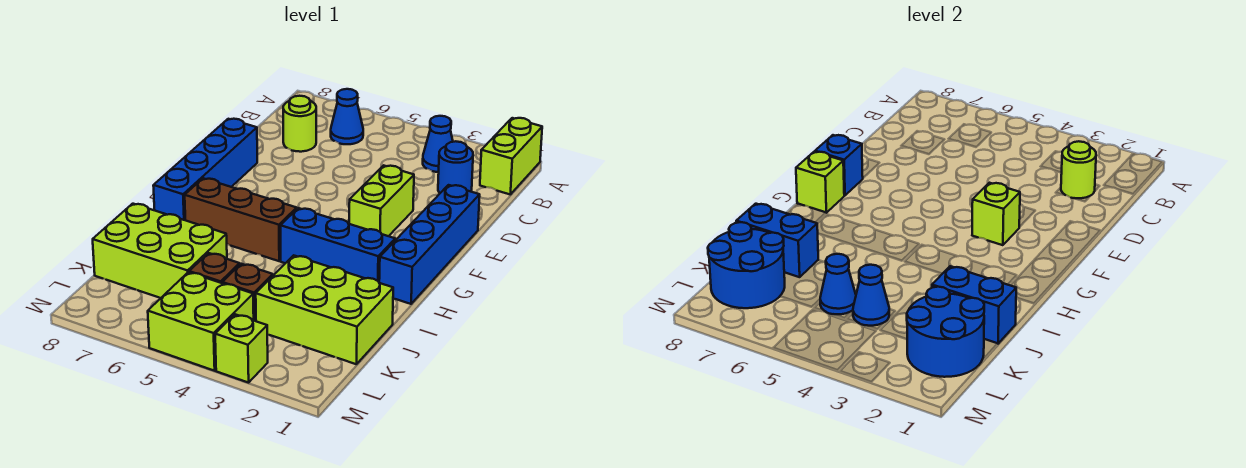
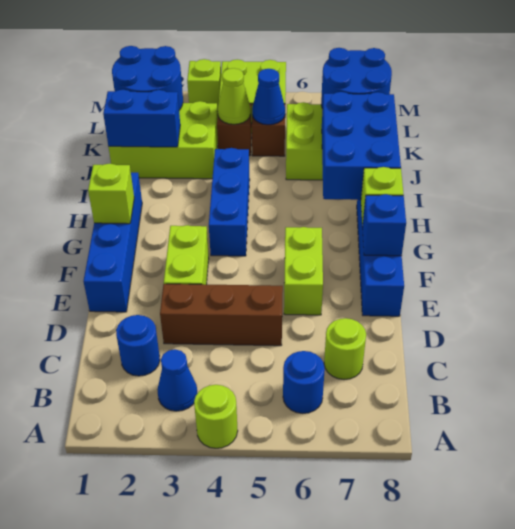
lime 1x2 brick [480,118,542,194] -> lime 1x2 brick moved to [284,227,323,315]
blue 1x1 cone [331,89,363,144] -> blue 1x1 round brick [283,351,325,413]
lime 1x1 round brick [1061,141,1096,199] -> lime 1x1 round brick moved to [194,385,238,448]
lime 1x1 brick [972,183,1020,245] -> lime 1x1 brick moved to [88,164,134,224]
blue 1x3 brick [281,208,395,282] -> blue 1x3 brick turned to [209,148,250,256]
brown 1x3 brick [185,178,297,261] -> brown 1x3 brick moved to [160,284,283,346]
blue 1x2 brick [736,204,818,277] -> blue 2x3 brick [322,92,401,200]
blue 1x1 cone [853,265,889,326] -> lime 1x1 cone [217,68,251,124]

